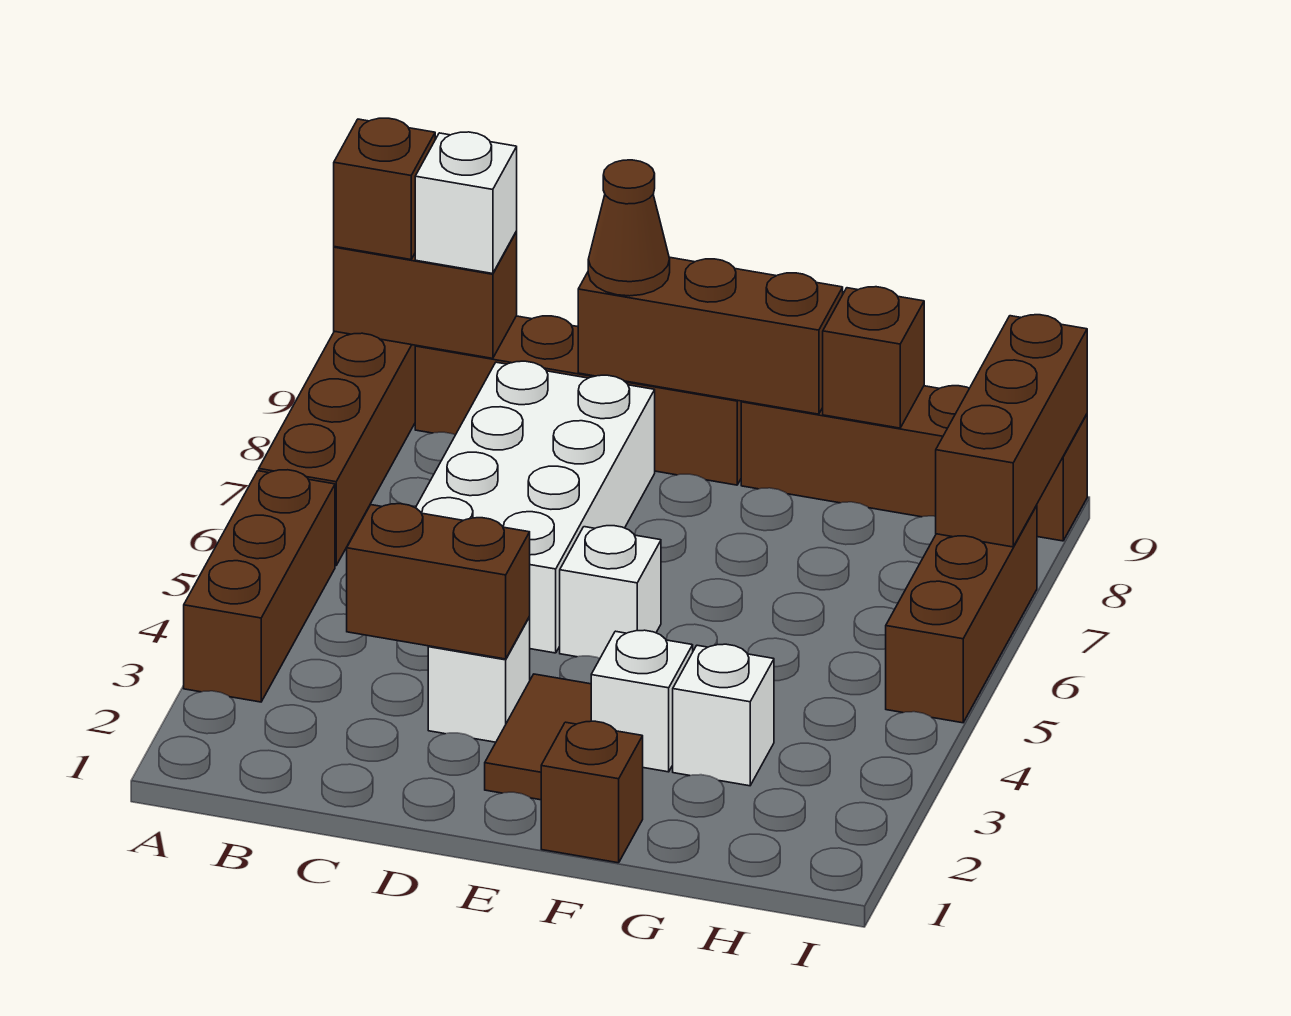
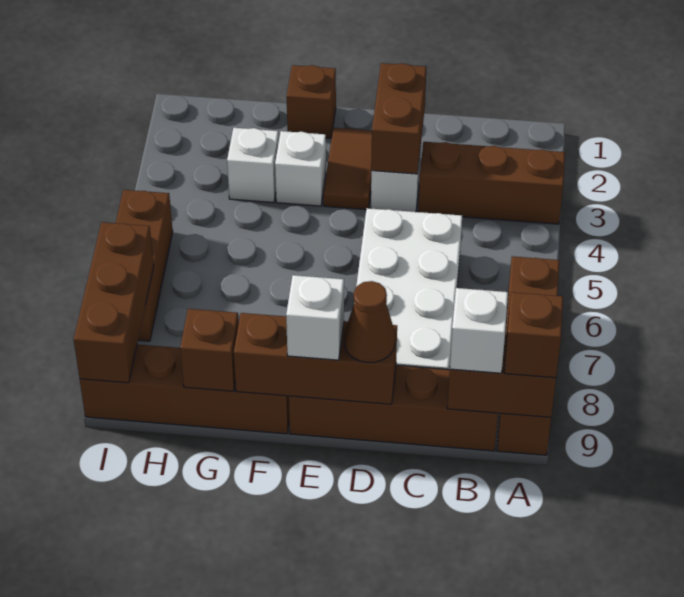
brown 1x3 brick [184,470,335,702] -> brown 1x3 brick turned to [418,142,565,224]
brown 1x2 brick [347,504,530,659] -> brown 1x2 brick turned to [371,63,426,174]
white 1x1 brick [560,526,661,658] -> white 1x1 brick moved to [286,275,344,360]

